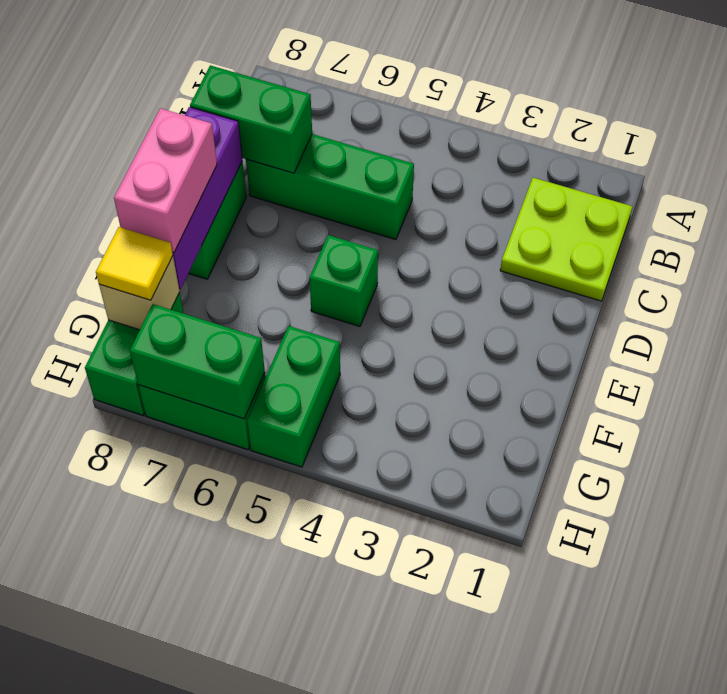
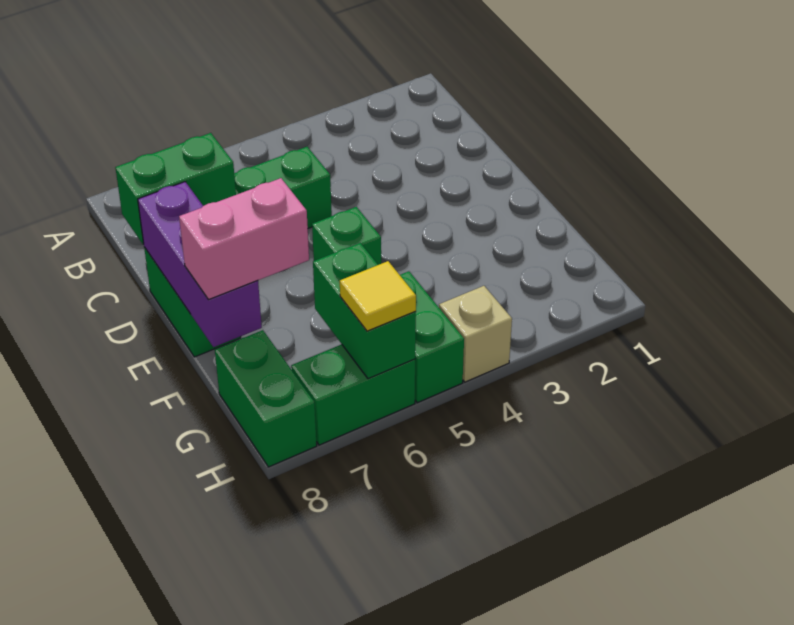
lime 2x2 plate [500,178,632,301] -> none
pink 1x2 brick [114,108,217,253] -> pink 1x2 brick turned to [179,178,309,300]
tan 1x1 brick [99,256,180,330] -> tan 1x1 brick moved to [439,286,512,382]
yellow 1x1 tile [96,227,173,300] -> yellow 1x1 tile moved to [340,261,416,331]
green 1x2 brick [130,304,265,419] -> green 1x2 brick turned to [313,243,416,379]

